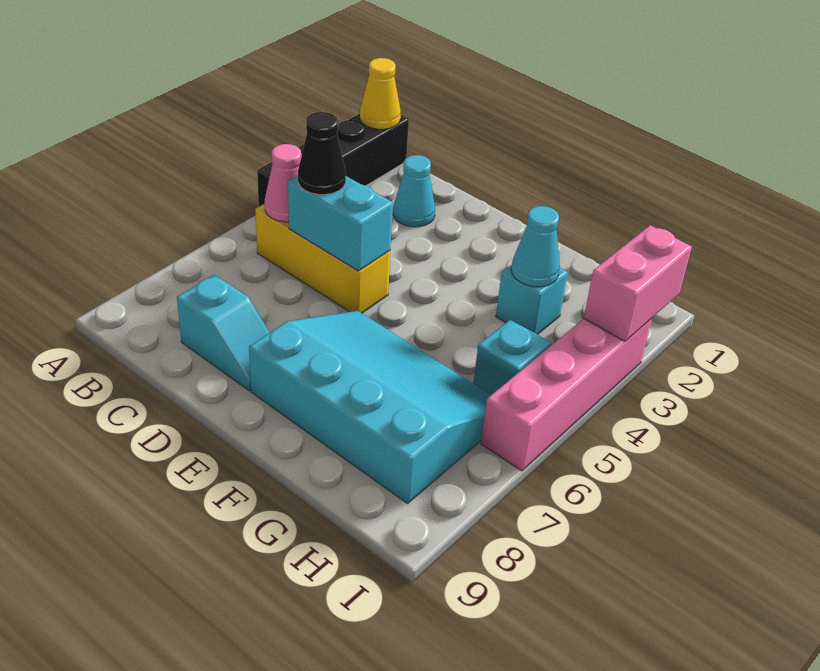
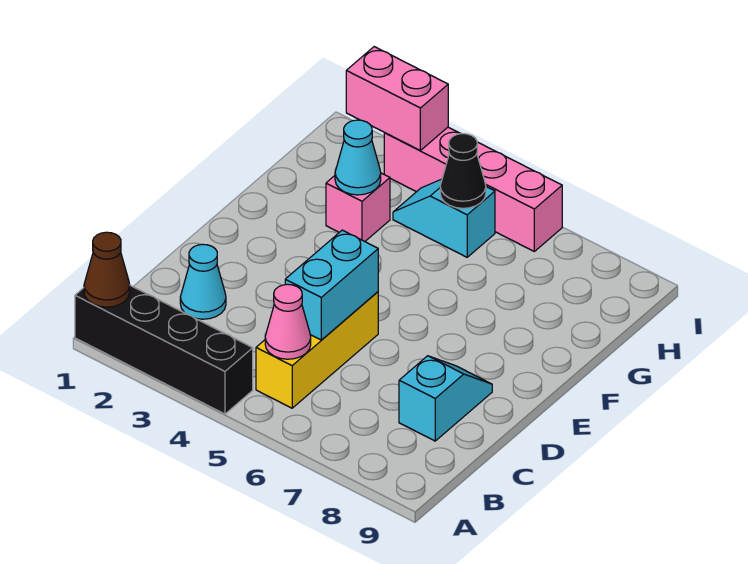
yellow 1x1 cone [360,58,401,129] -> brown 1x1 cone [84,232,130,307]
black 1x1 cone [298,112,346,195] -> black 1x1 cone moved to [440,134,486,208]
cyan 3x4 slope [249,311,491,504] -> none
cyan 1x1 brick [496,265,568,334] -> pink 1x1 brick [326,173,390,241]

